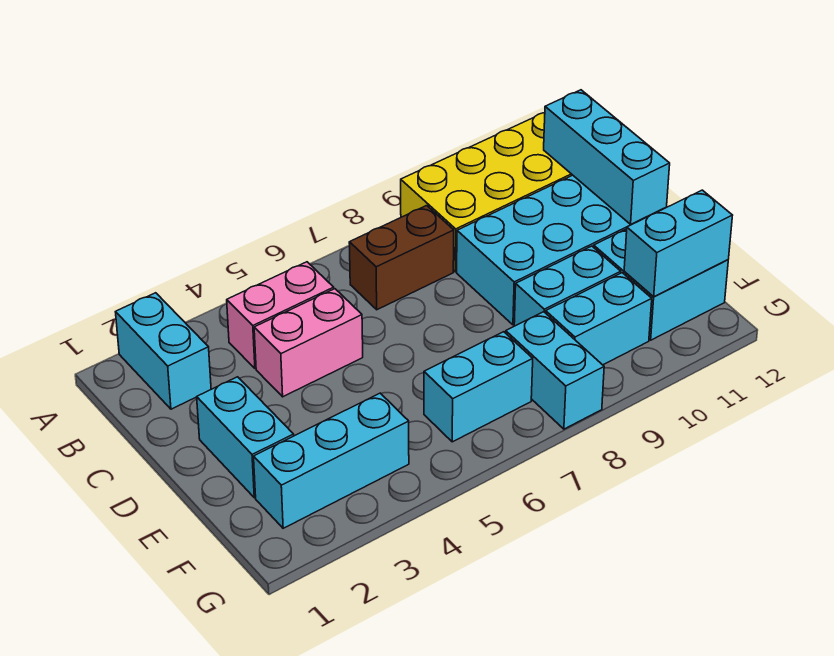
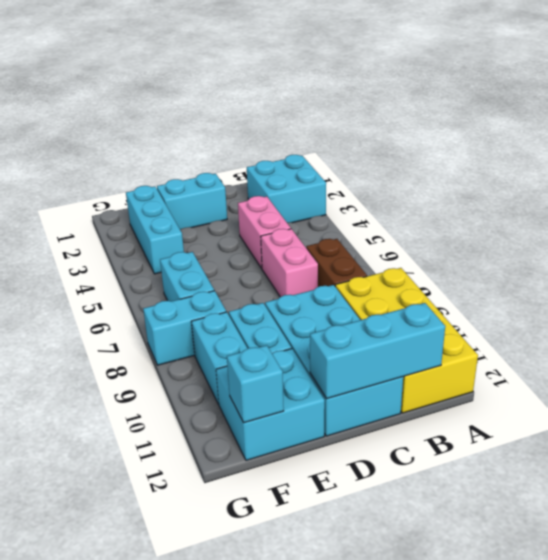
cyan 1x2 brick [116,293,211,409] -> cyan 2x2 brick [247,155,326,223]
pink 1x2 brick [227,262,334,369] -> pink 1x2 brick moved to [261,229,318,297]
cyan 1x2 brick [624,190,733,297] -> cyan 1x1 brick [227,345,284,423]

